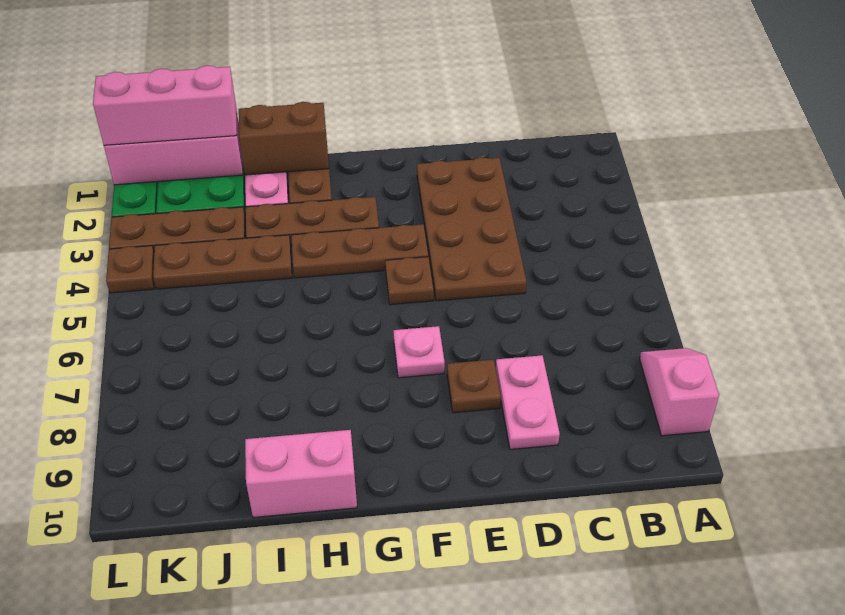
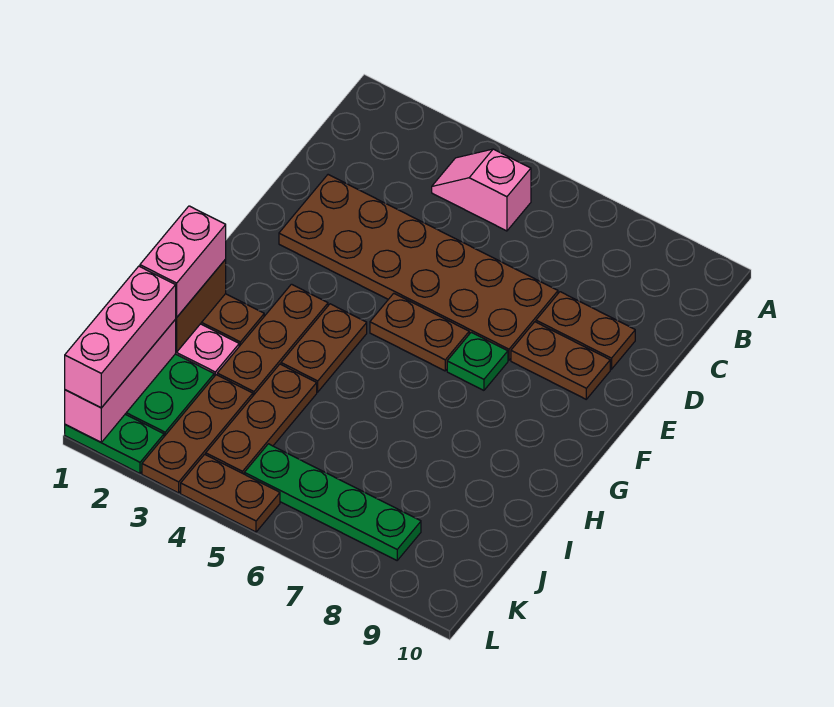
pink 1x2 slope [640,348,719,436] -> pink 1x2 slope moved to [432,149,531,231]
brown 2x4 plate [417,157,527,301] -> brown 2x6 plate [279,175,558,360]
pink 1x2 plate [496,355,560,449] -> brown 1x2 plate [536,292,635,369]
brown 1x1 plate [447,360,501,413] -> brown 1x2 plate [511,322,610,399]
brown 1x3 plate [291,224,429,278] -> brown 1x2 plate [281,304,367,392]
brown 1x1 plate [385,257,434,305] -> brown 1x2 plate [370,293,469,371]
pink 1x1 plate [393,326,445,378] -> green 1x1 plate [447,332,508,390]
pink 1x2 brick [245,430,357,518] -> pink 1x2 brick moved to [140,206,226,317]
none -> green 1x4 plate [244,444,421,560]
brown 1x1 plate [106,246,154,293] -> brown 1x2 plate [181,454,280,532]

